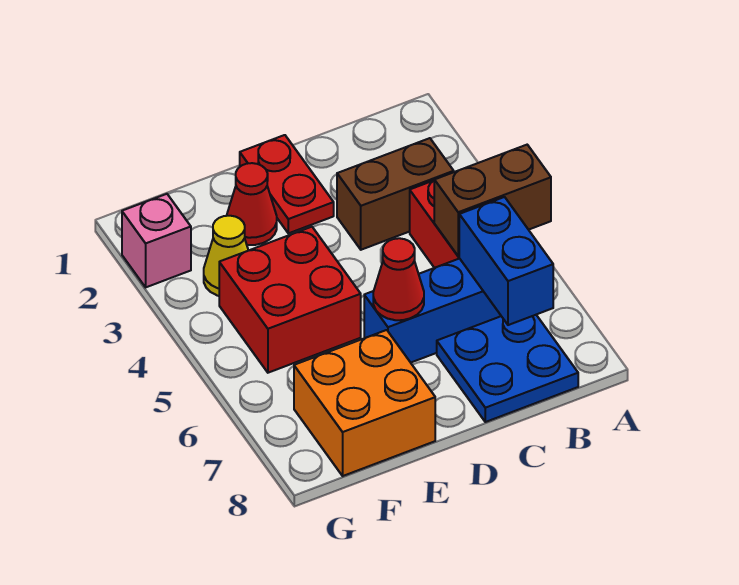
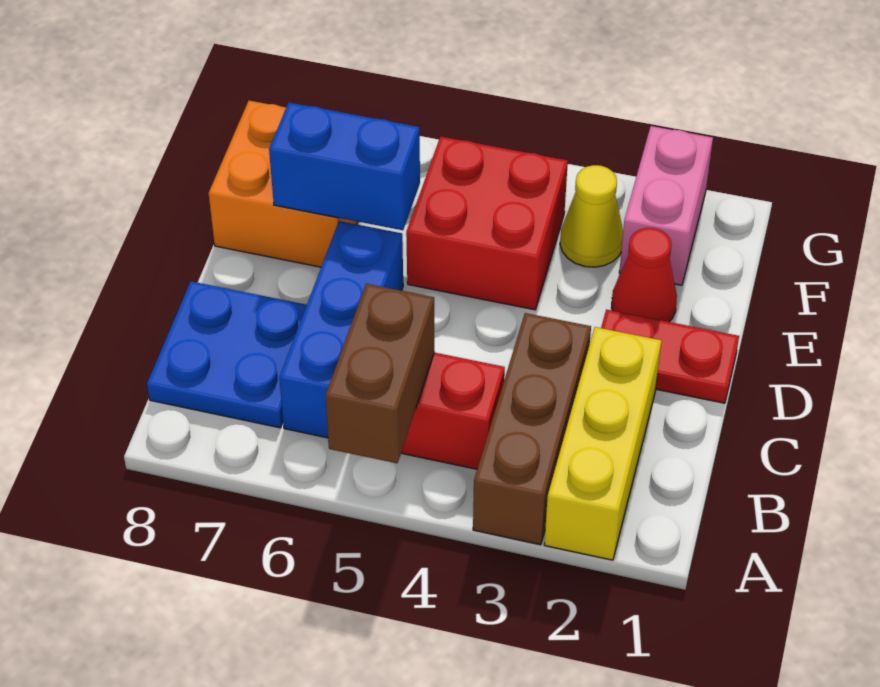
none -> yellow 1x3 brick [544,327,662,560]
brown 1x2 brick [337,138,454,250] -> brown 1x3 brick [473,313,591,545]
blue 1x2 brick [459,197,553,325] -> blue 1x2 brick moved to [269,102,420,230]
red 1x1 cone [373,238,424,320] -> none
pink 1x1 brick [122,194,191,287] -> pink 1x2 brick [619,126,713,285]

